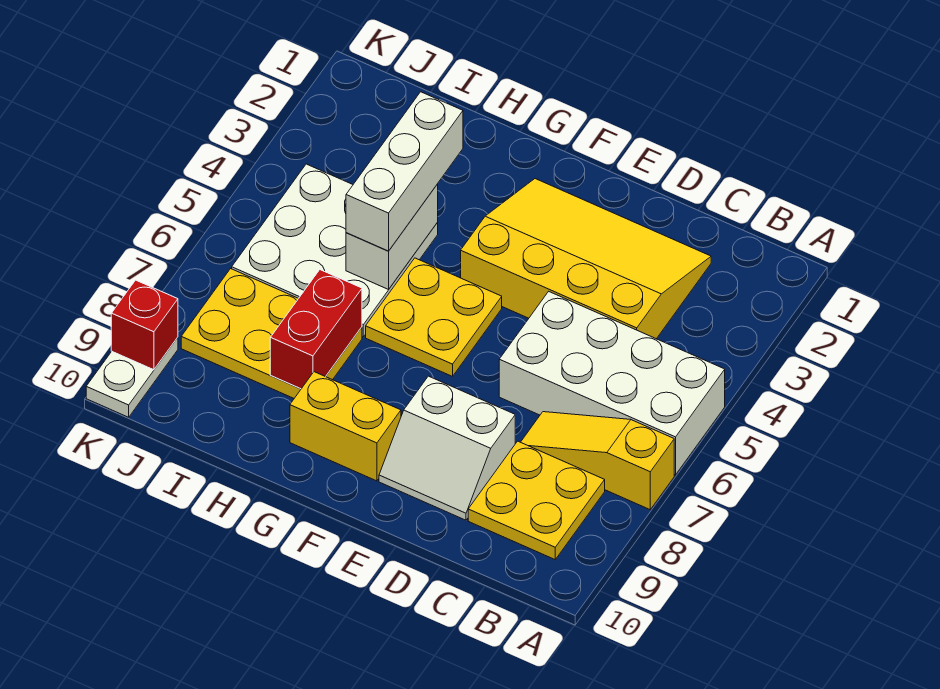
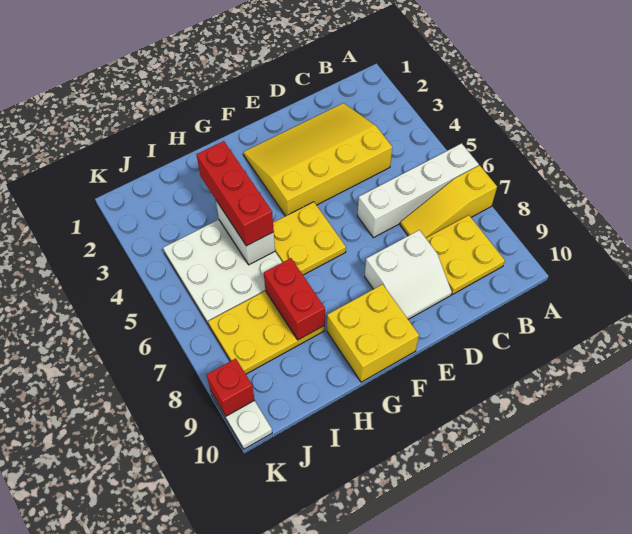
white 2x4 brick [499,291,725,475] -> white 1x4 brick [357,143,479,238]
yellow 1x2 brick [290,372,401,481] -> yellow 2x2 brick [327,284,419,382]
white 1x3 brick [346,92,463,251] -> red 1x3 brick [196,141,274,246]

